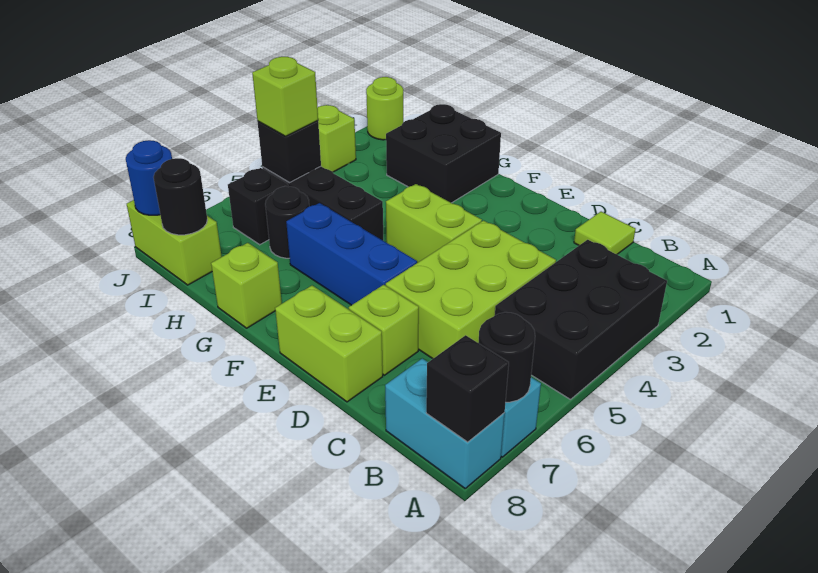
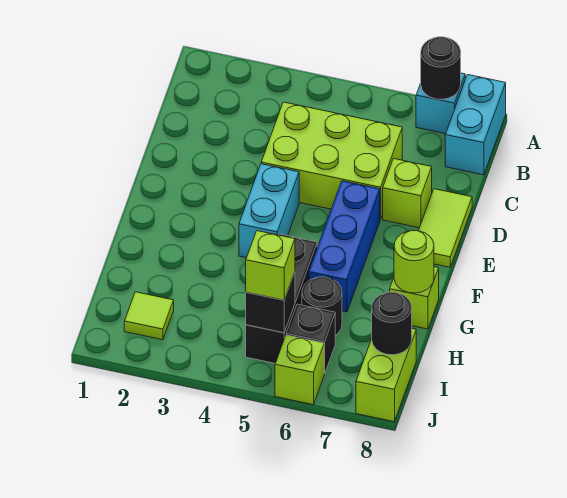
black 2x3 brick [495,240,667,399] -> none
black 1x1 brick [426,335,509,442] -> none
lime 1x1 tile [574,212,635,254] -> lime 1x1 tile moved to [124,292,174,340]
lime 1x2 brick [275,285,383,402] -> lime 1x2 tile [419,189,472,267]
lime 1x2 brick [386,184,482,263] -> cyan 1x2 brick [239,164,299,258]
black 2x2 brick [386,104,501,203] -> none
lime 1x1 round brick [366,77,403,140] -> lime 1x1 round brick moved to [394,231,434,293]
lime 1x1 brick [317,105,356,172] -> lime 1x1 brick moved to [275,335,324,405]
blue 1x1 round brick [126,140,172,215] -> none

